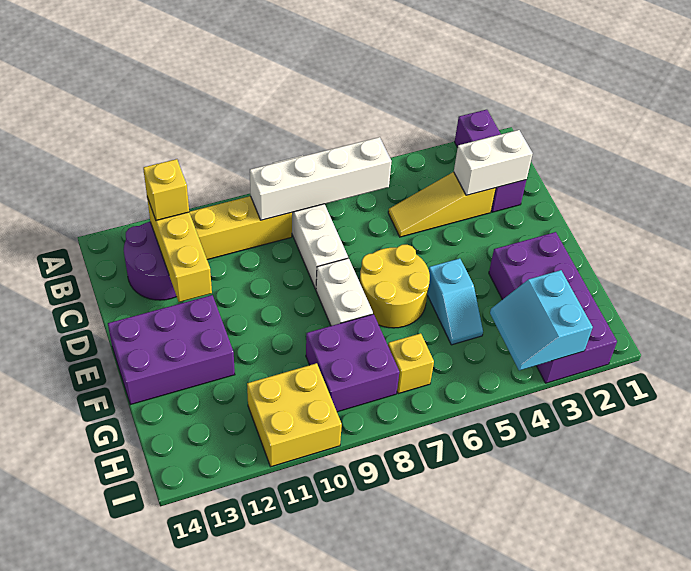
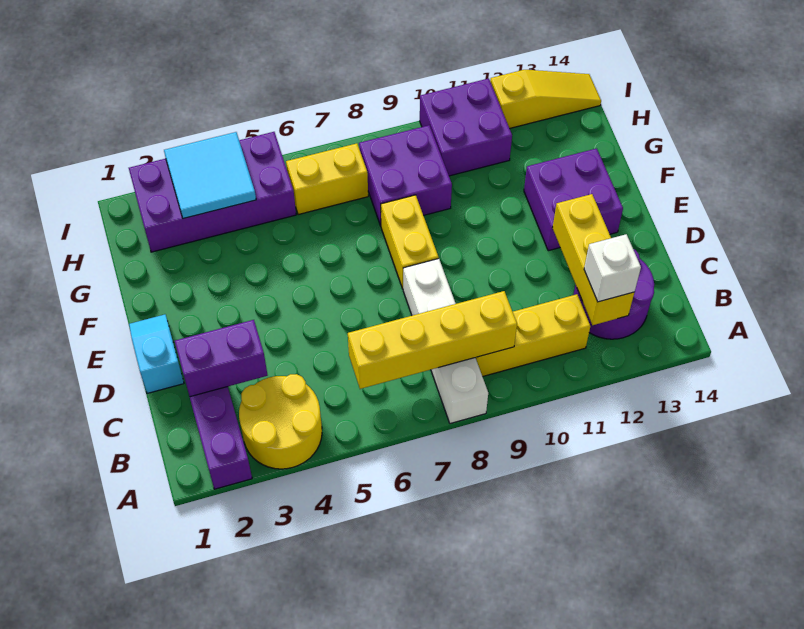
white 1x4 brick [250,137,392,220] -> yellow 1x4 brick [348,291,517,389]
yellow 1x1 brick [143,159,189,220] -> white 1x1 brick [584,234,641,302]
white 1x2 brick [454,130,533,195] -> purple 1x2 brick [175,320,268,397]
yellow 1x3 slope [388,172,496,237] -> yellow 1x3 slope moved to [490,70,601,128]
yellow 2x2 round brick [360,245,430,328] -> yellow 2x2 round brick moved to [239,374,322,469]
white 1x2 brick [316,258,373,326] -> yellow 1x2 brick [381,195,439,289]
purple 2x3 brick [108,295,235,405] -> purple 2x2 brick [524,148,623,251]
purple 2x4 brick [489,232,617,383] -> purple 2x4 brick turned to [129,132,296,252]
cyan 1x2 slope [427,259,483,345] -> cyan 1x2 slope moved to [129,314,184,393]
cyan 2x2 slope [490,270,593,371] -> cyan 2x2 tile [164,132,256,219]
yellow 1x1 brick [388,333,434,394] -> yellow 1x2 brick [286,143,368,215]
yellow 2x2 brick [247,363,342,467] -> purple 2x2 brick [420,79,512,176]

